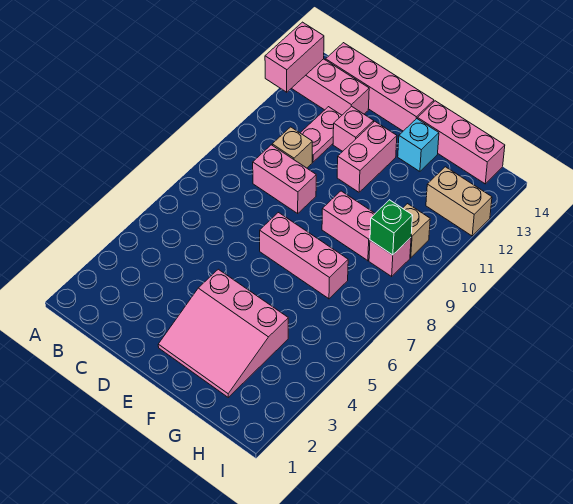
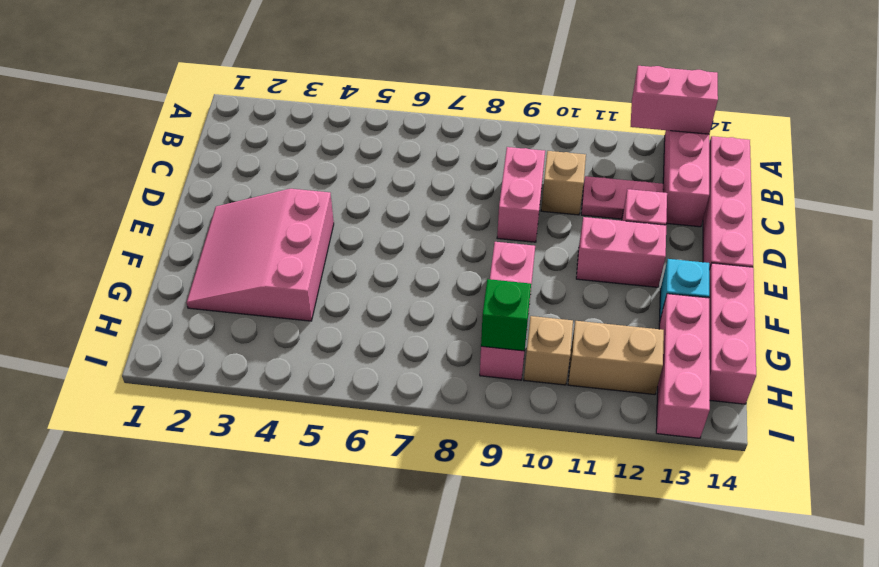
pink 1x3 brick [260,213,348,299] -> pink 1x3 brick moved to [656,294,710,438]
tan 1x2 brick [426,167,492,236] -> tan 1x2 brick turned to [568,321,664,395]

